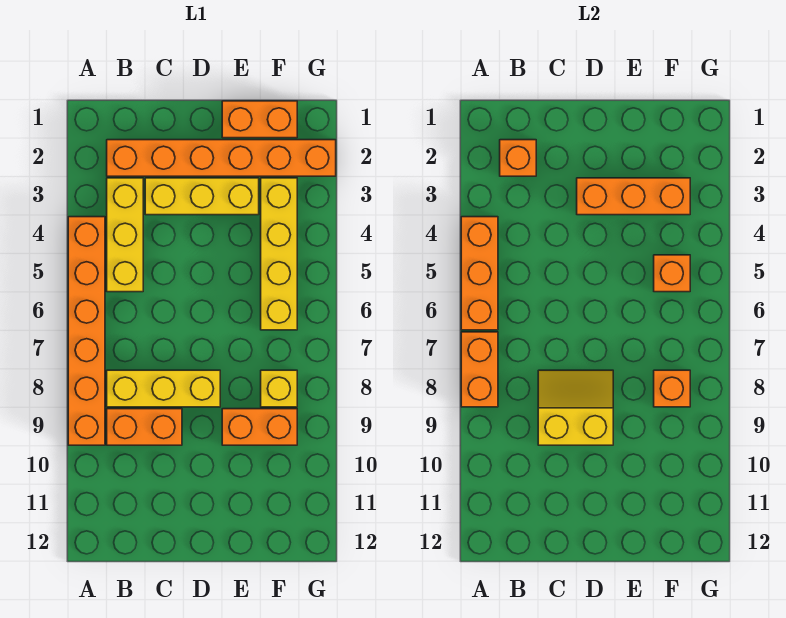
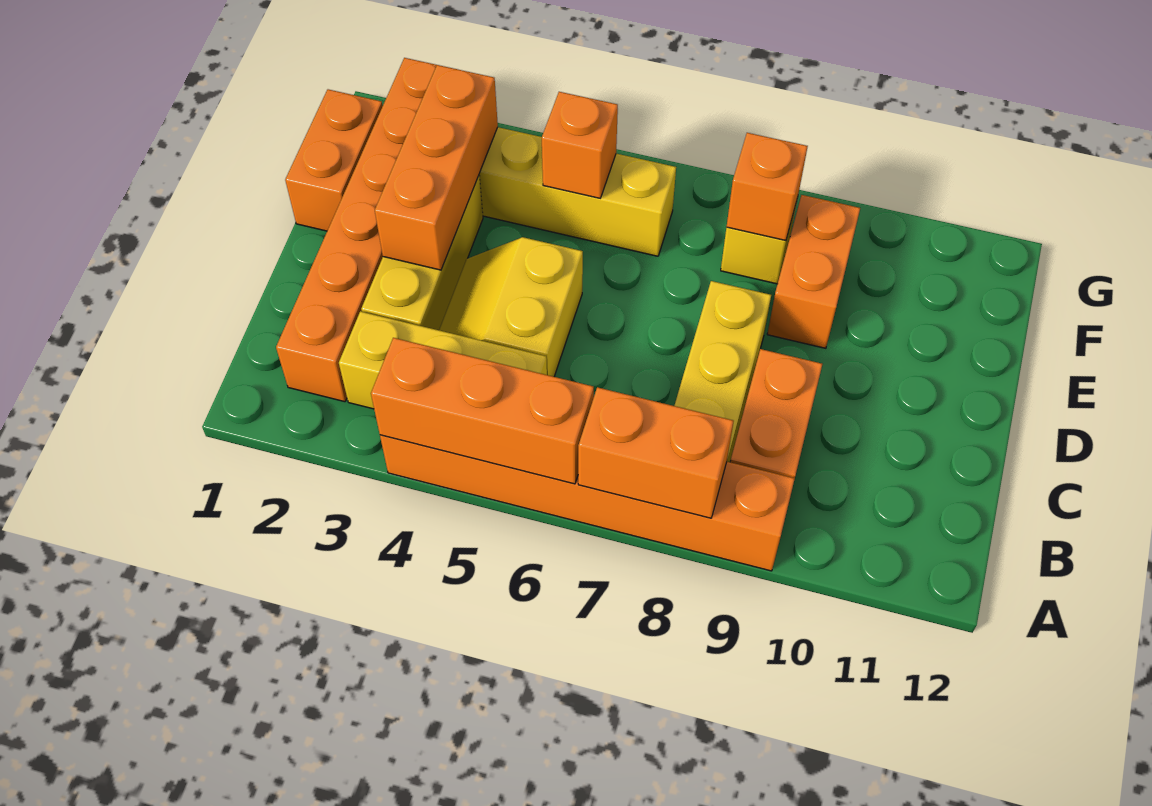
orange 1x1 brick [500,140,536,176] -> none
yellow 2x2 slope [538,370,613,445] -> yellow 2x2 slope moved to [439,237,583,377]

